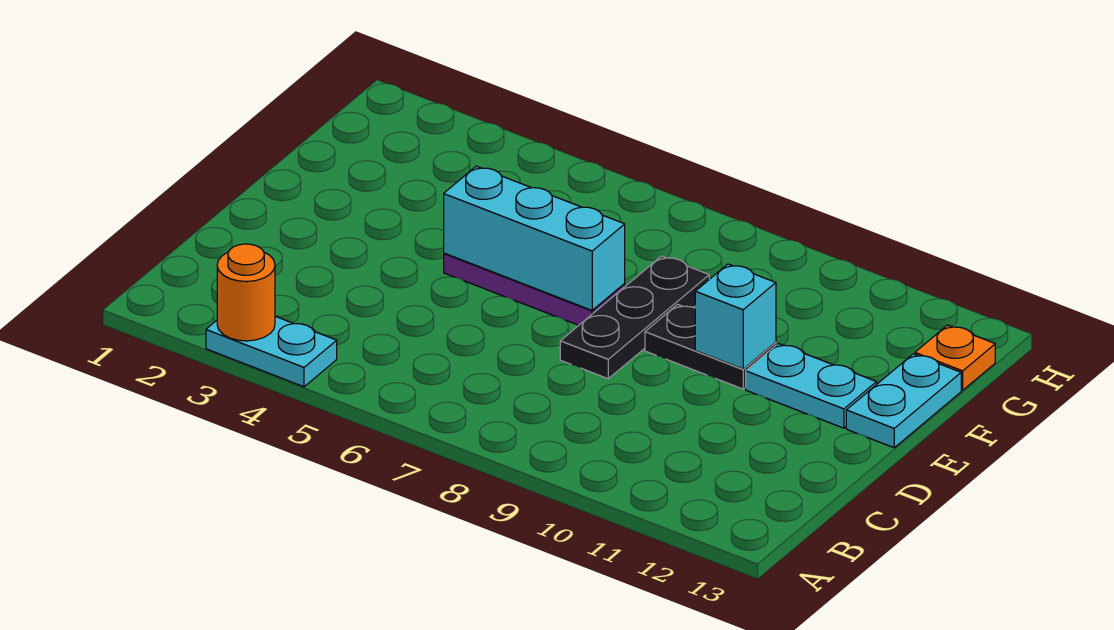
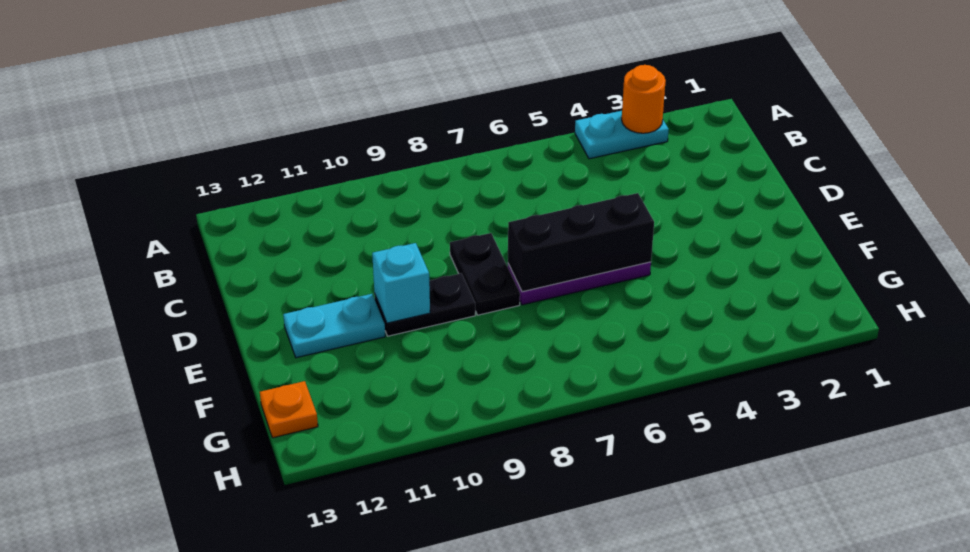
black 1x3 plate [560,256,709,379] -> black 1x2 plate [450,233,520,315]
cyan 1x3 brick [444,166,625,310] -> black 1x3 brick [508,193,654,292]
cyan 1x2 plate [846,354,961,448] -> none

